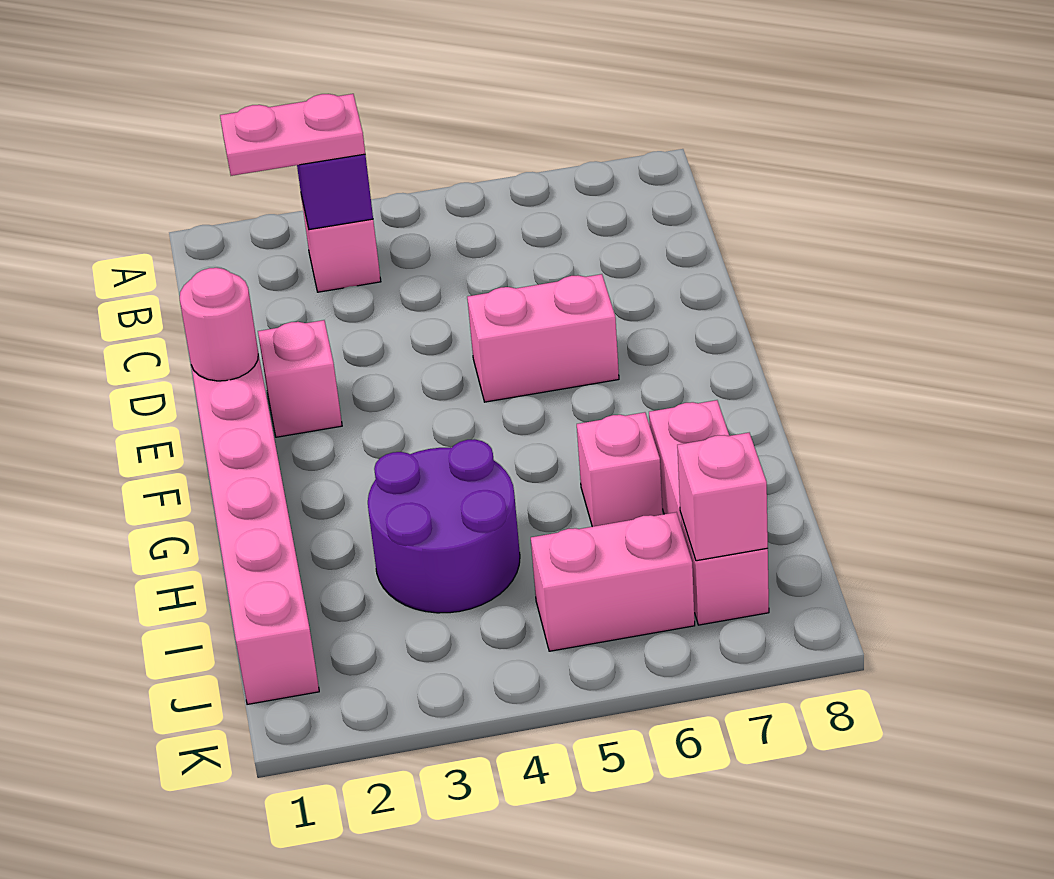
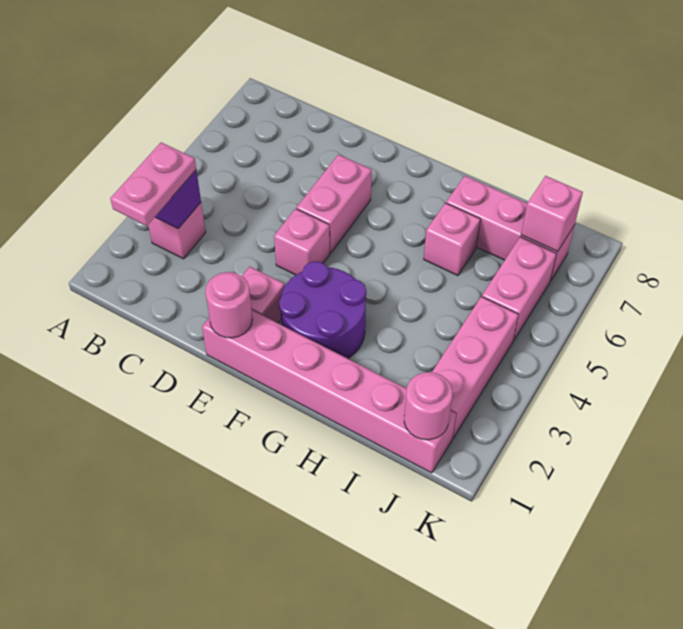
none -> pink 1x1 brick [274,209,330,275]
purple 2x2 round brick [368,439,520,613] -> purple 2x2 round brick moved to [279,261,366,359]
none -> pink 1x1 round brick [404,372,452,440]
none -> pink 1x3 brick [432,297,519,438]

